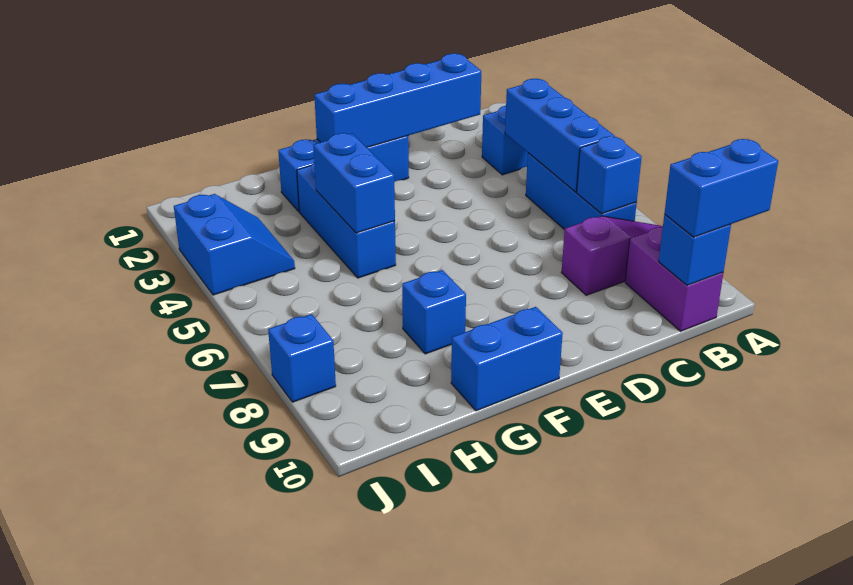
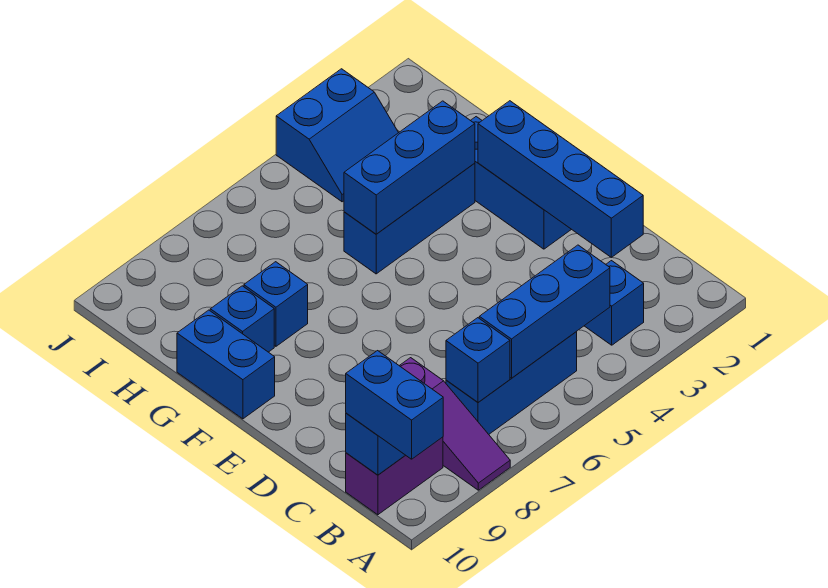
blue 1x2 brick [313,133,395,233] -> blue 1x3 brick [344,101,475,234]
blue 1x1 brick [268,314,336,402] -> blue 1x1 brick moved to [210,286,274,352]

